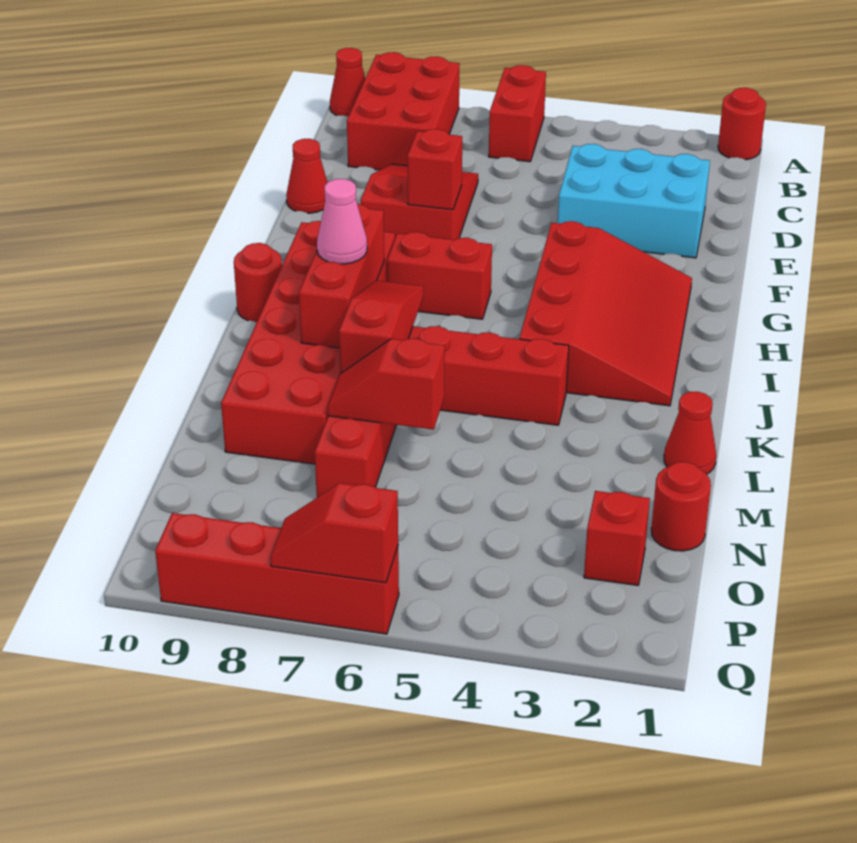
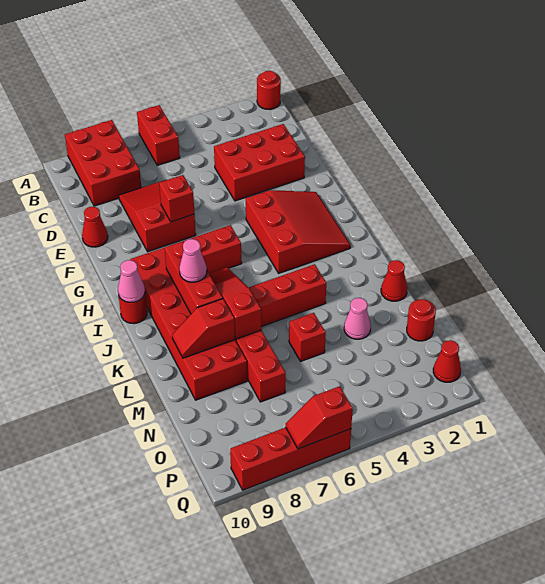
red 1x1 cone [330,48,365,117] -> red 1x1 cone moved to [433,340,461,382]
cyan 2x3 brick [558,144,710,258] -> red 2x3 brick [214,124,305,201]
red 3x4 slope [519,221,692,406] -> red 3x3 slope [246,190,350,273]
none -> pink 1x1 cone [118,260,145,302]
none -> pink 1x1 cone [344,298,371,339]
red 1x2 slope [328,338,445,430] -> red 1x2 slope moved to [172,299,235,358]
red 1x1 brick [584,491,650,585] -> red 1x1 brick moved to [289,313,326,362]

